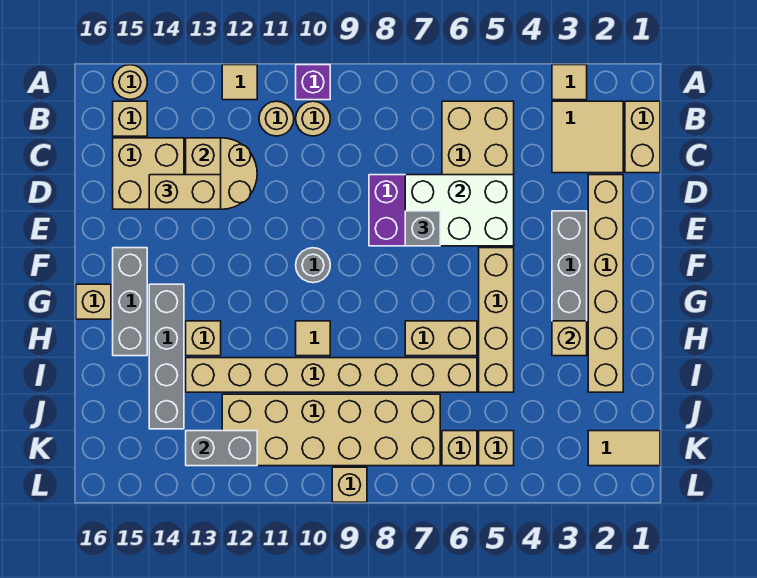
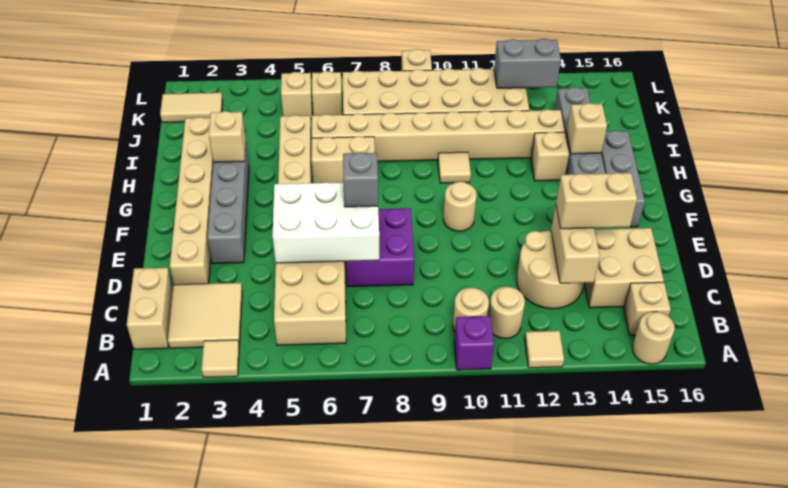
grey 1x1 round brick [296,248,330,283] -> tan 1x1 round brick [443,182,477,231]
tan 1x1 brick [76,284,111,319] -> tan 1x1 brick moved to [567,103,607,154]

